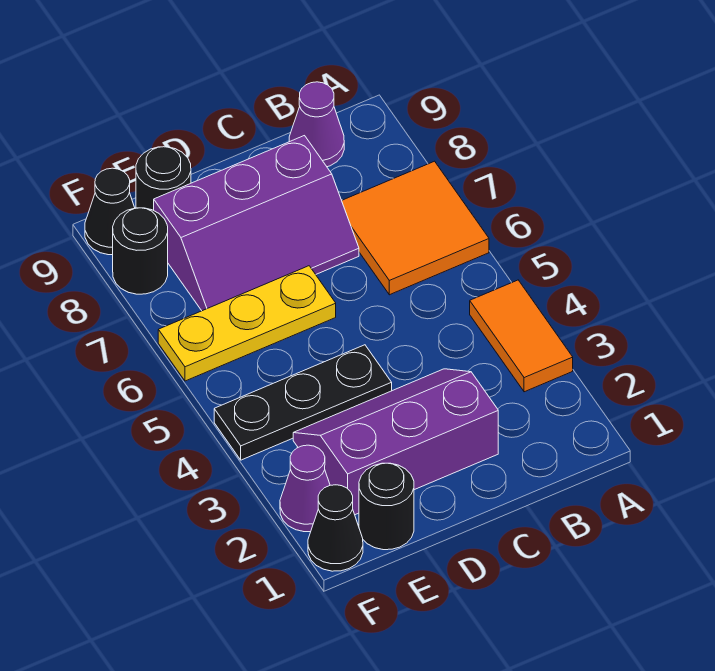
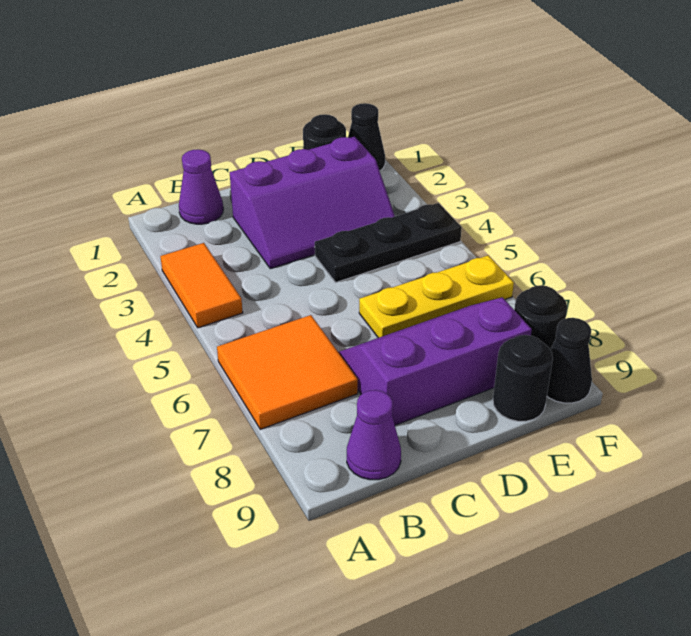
purple 1x1 cone [280,445,330,532] -> purple 1x1 cone moved to [179,149,223,224]

